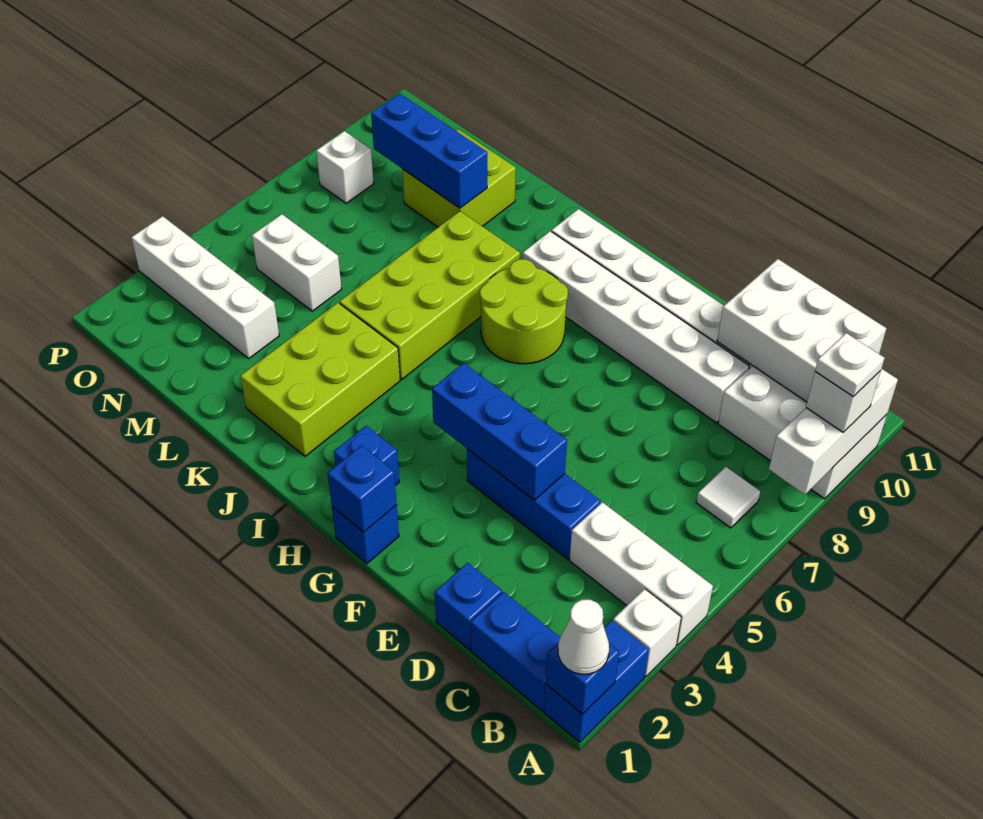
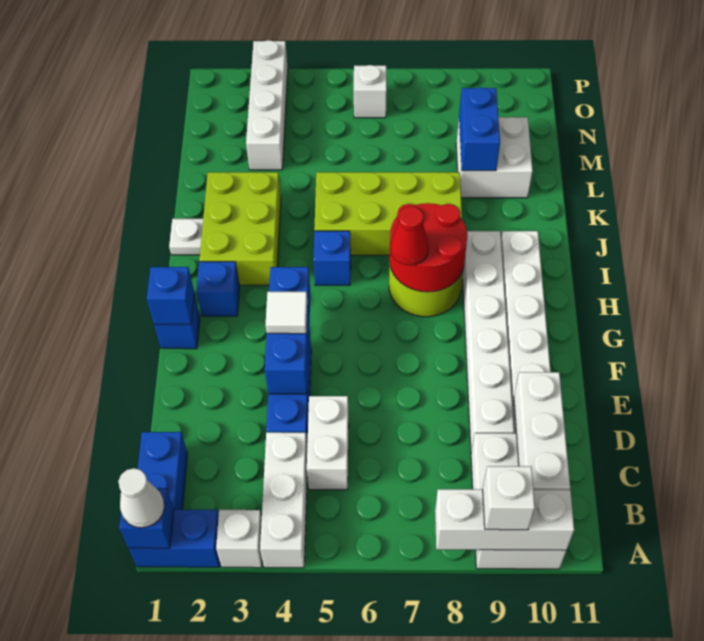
white 1x1 plate [815,333,884,397] -> white 1x1 plate moved to [169,219,203,255]
white 1x1 tile [696,467,760,528] -> white 1x1 tile moved to [266,292,307,334]
white 2x3 brick [717,259,886,402] -> white 1x3 brick [514,372,570,490]
blue 1x1 brick [435,563,502,650] -> blue 1x1 brick moved to [313,231,351,285]
none -> red 2x2 round brick [390,203,467,292]
none -> red 1x1 cone [391,206,429,265]
lime 2x3 brick [240,303,400,456] -> lime 2x3 brick turned to [199,172,281,285]
lime 2x2 brick [402,129,516,227] -> white 2x2 brick [456,117,533,198]
blue 1x3 brick [371,93,487,208] -> blue 1x2 brick [459,87,500,171]
white 1x2 brick [252,214,342,311] -> white 1x2 brick moved to [307,396,349,490]
white 1x1 brick [316,131,374,203] -> white 1x1 brick moved to [354,65,387,118]

